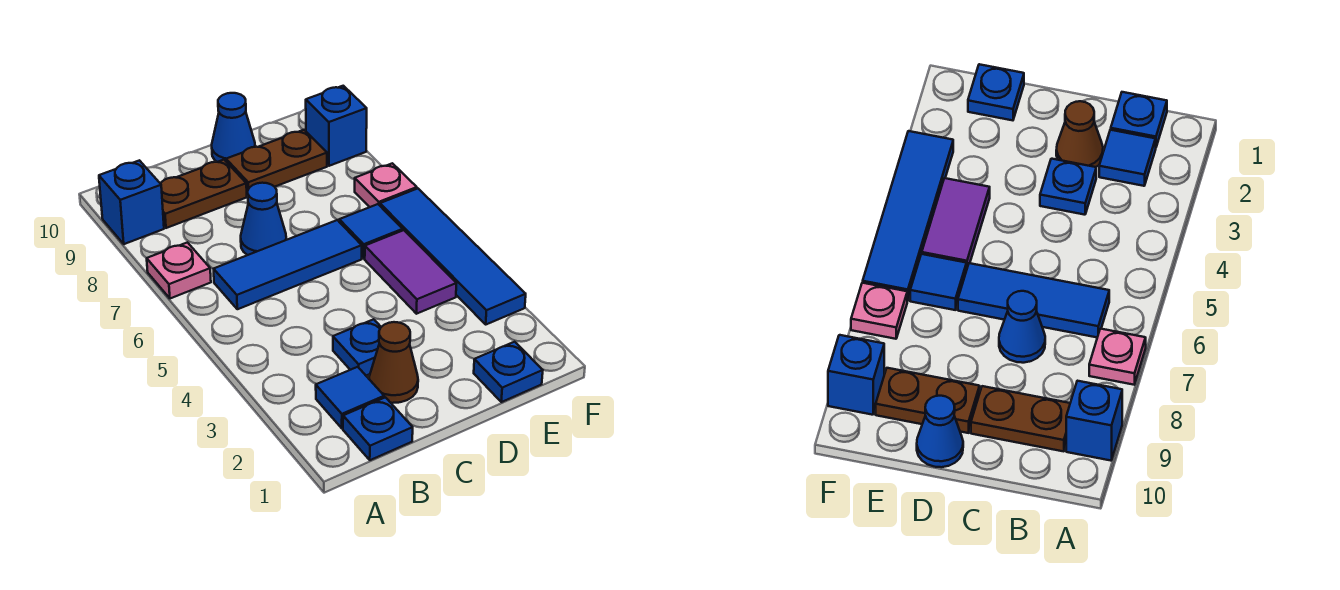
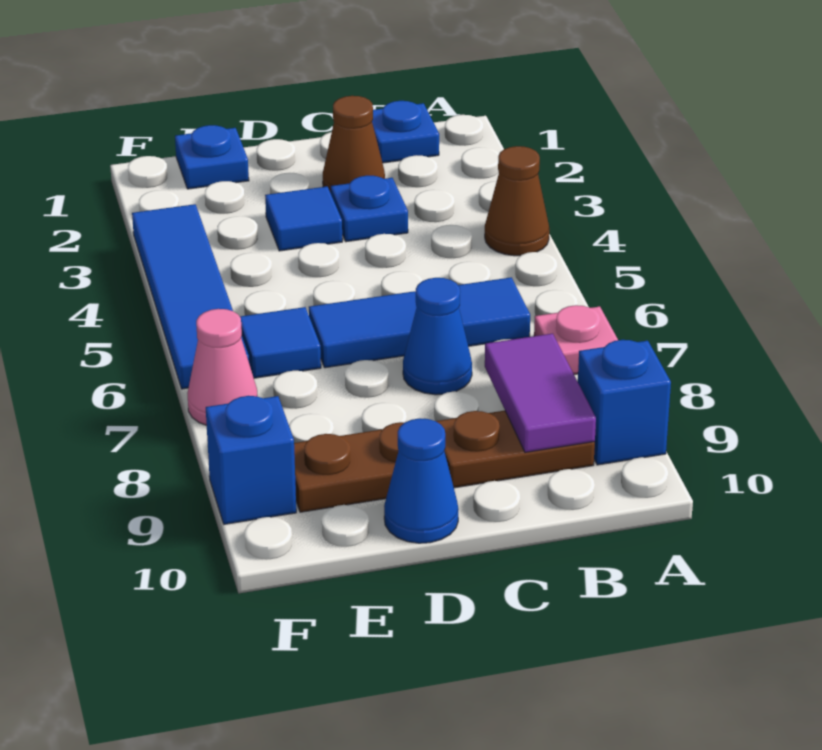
none -> brown 1x1 cone [485,146,549,256]
blue 1x1 tile [316,367,384,428] -> blue 1x1 tile moved to [265,186,342,251]
purple 1x2 tile [365,230,456,314] -> purple 1x2 tile moved to [485,333,596,452]
pink 1x1 plate [355,163,417,207] -> pink 1x1 cone [188,309,258,425]

